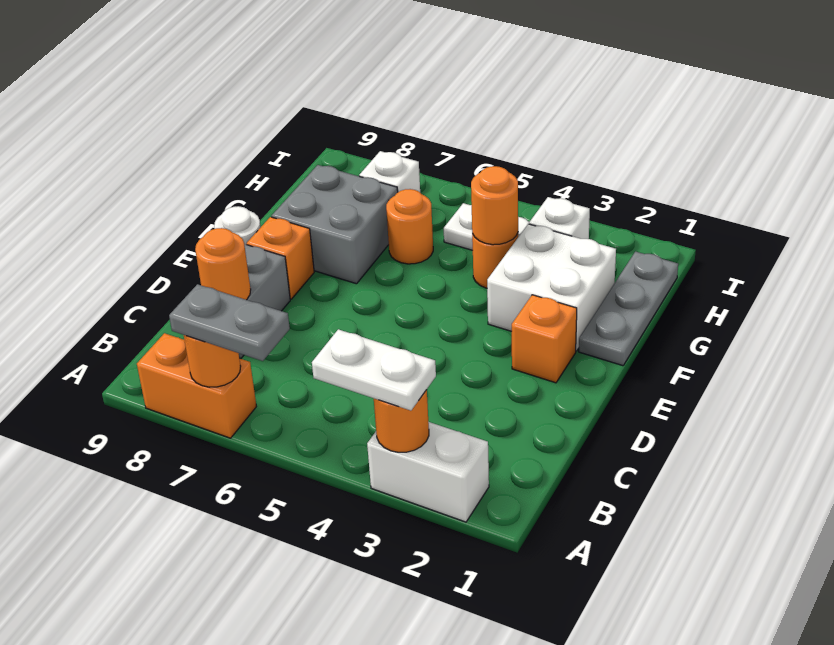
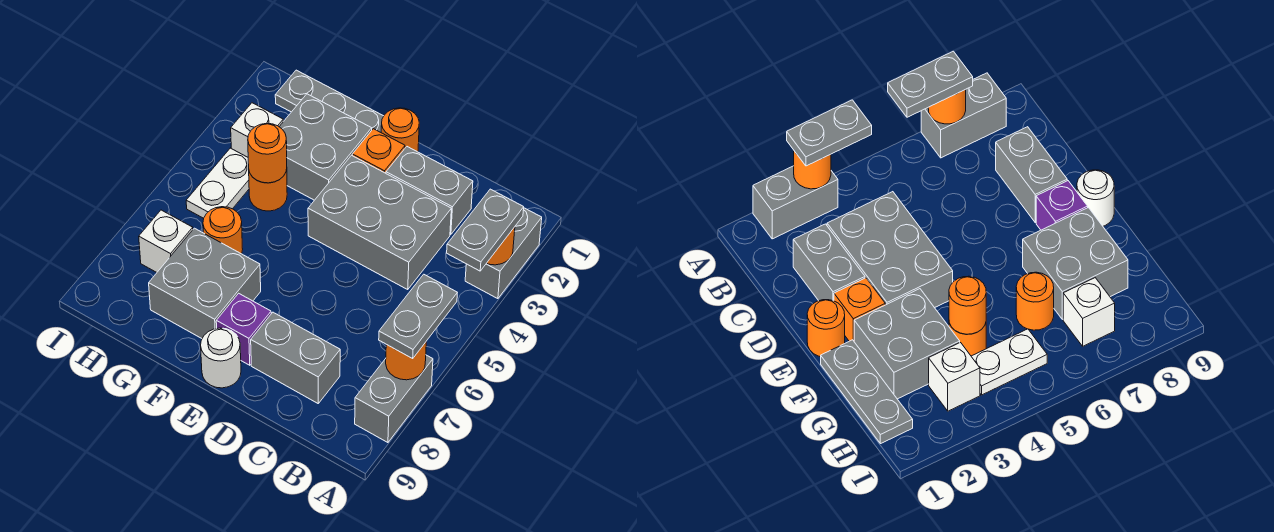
white 1x2 brick [367,422,489,522] -> grey 1x2 brick [465,208,542,299]
white 1x2 plate [312,329,436,411] -> grey 1x2 plate [447,189,524,271]
orange 1x2 brick [137,333,256,438] -> grey 1x2 brick [355,355,433,443]
none -> grey 1x2 brick [386,147,473,234]
none -> grey 2x3 brick [308,155,451,289]
orange 1x1 round brick [195,228,251,300] -> orange 1x1 round brick moved to [381,108,419,152]
orange 1x1 brick [247,217,314,299] -> purple 1x1 brick [216,293,271,365]
white 2x2 brick [487,224,616,351] -> grey 2x2 brick [279,94,372,200]

